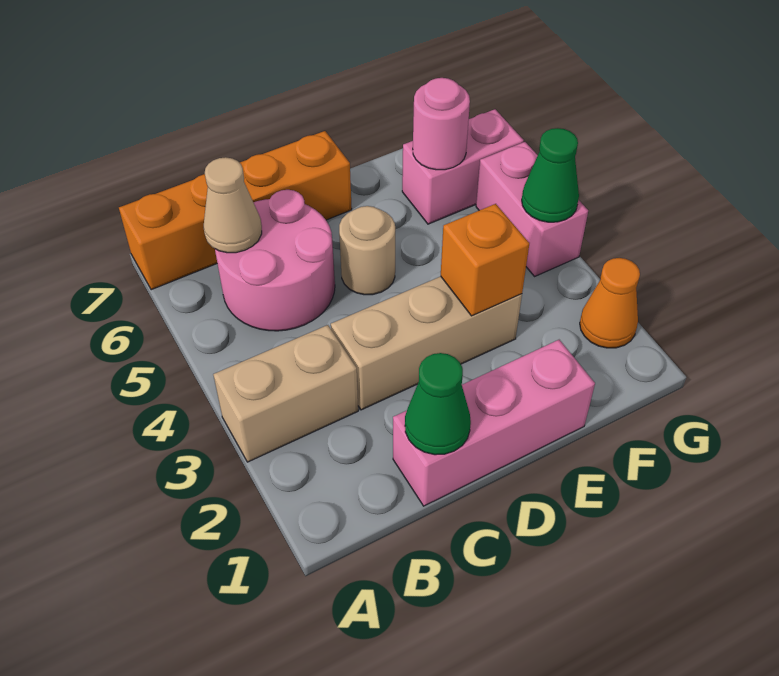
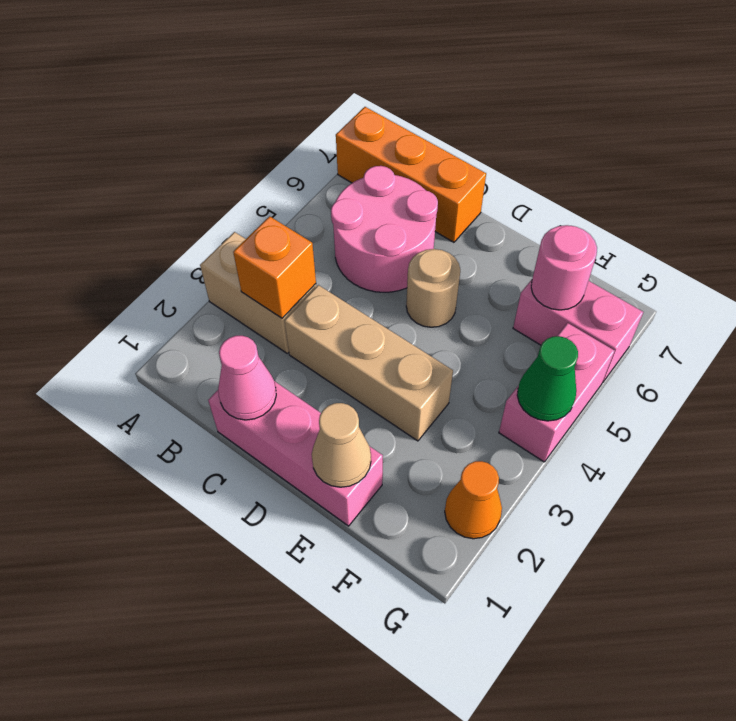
orange 1x4 brick [119,131,352,290] -> orange 1x3 brick [336,107,486,242]
tan 1x1 cone [203,157,262,253] -> tan 1x1 cone moved to [312,403,371,487]
green 1x1 cone [405,353,471,455] -> pink 1x1 cone [218,336,276,420]
orange 1x1 brick [441,204,529,316] -> orange 1x1 brick moved to [233,216,316,318]

